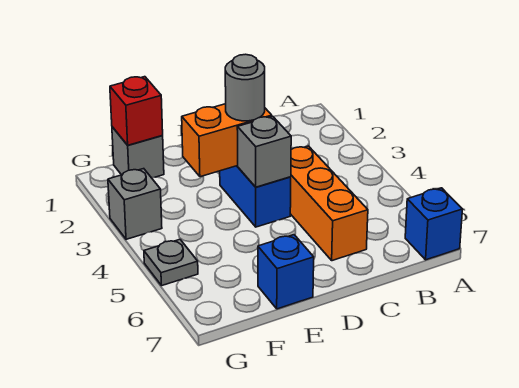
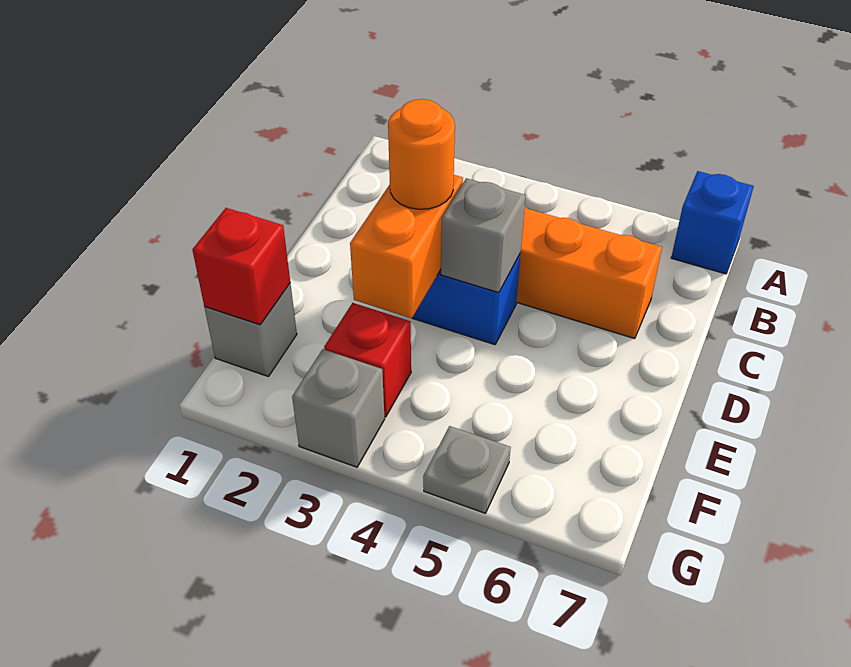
grey 1x1 round brick [225,54,265,121] -> orange 1x1 round brick [388,99,455,209]
blue 1x1 brick [258,235,314,309] -> none
none -> red 1x1 brick [324,303,411,417]

